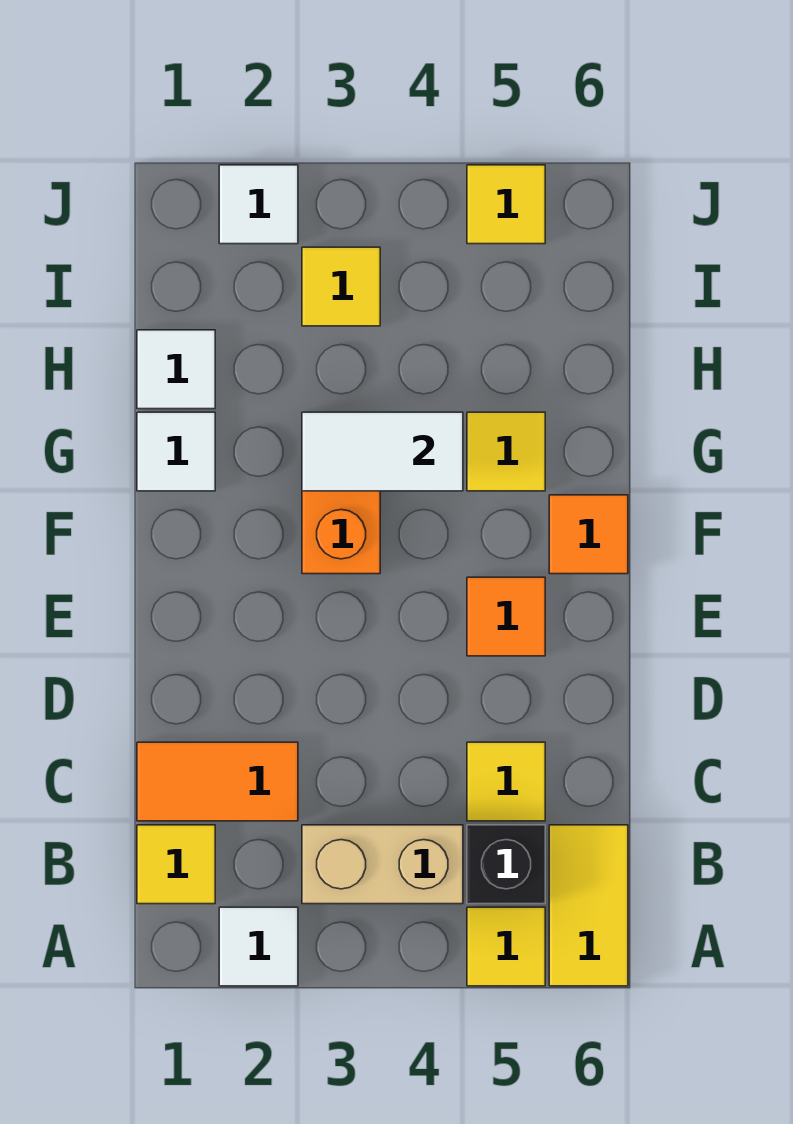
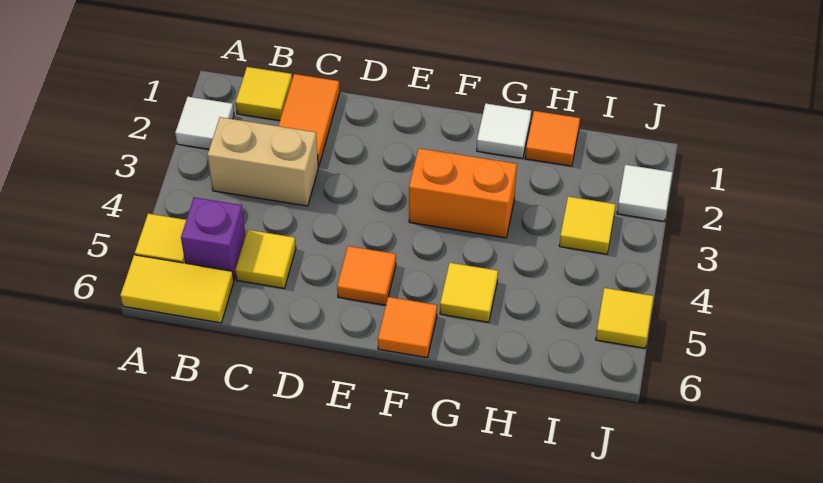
tan 1x2 brick [302,825,463,904] -> tan 1x2 brick turned to [208,117,318,206]
black 1x1 brick [467,825,545,904] -> purple 1x1 brick [181,197,246,280]
white 1x2 tile [302,412,463,491] -> none
white 1x1 tile [137,330,215,409] -> orange 1x1 tile [525,111,580,166]

